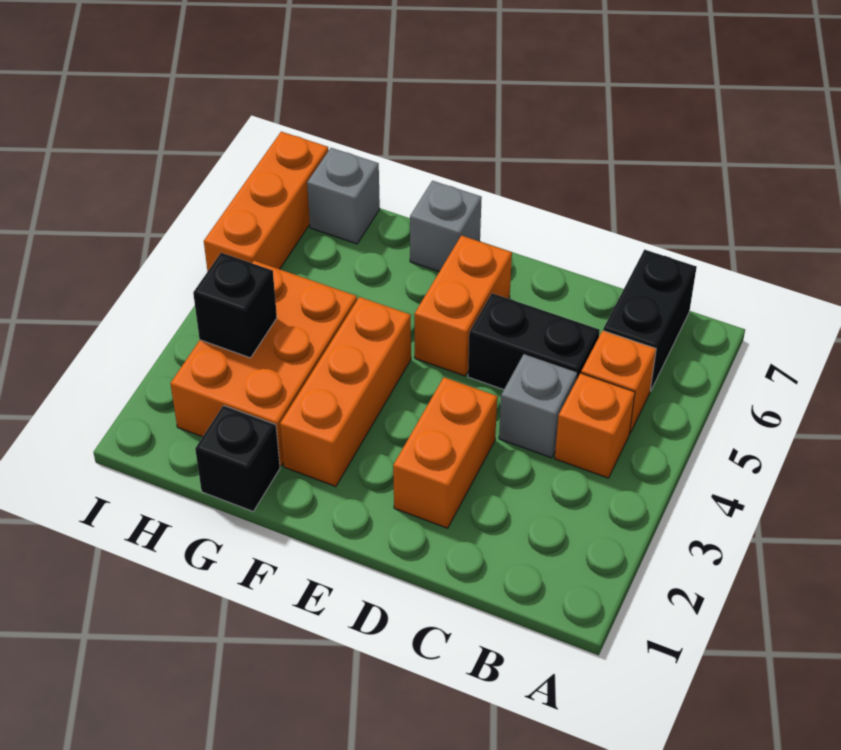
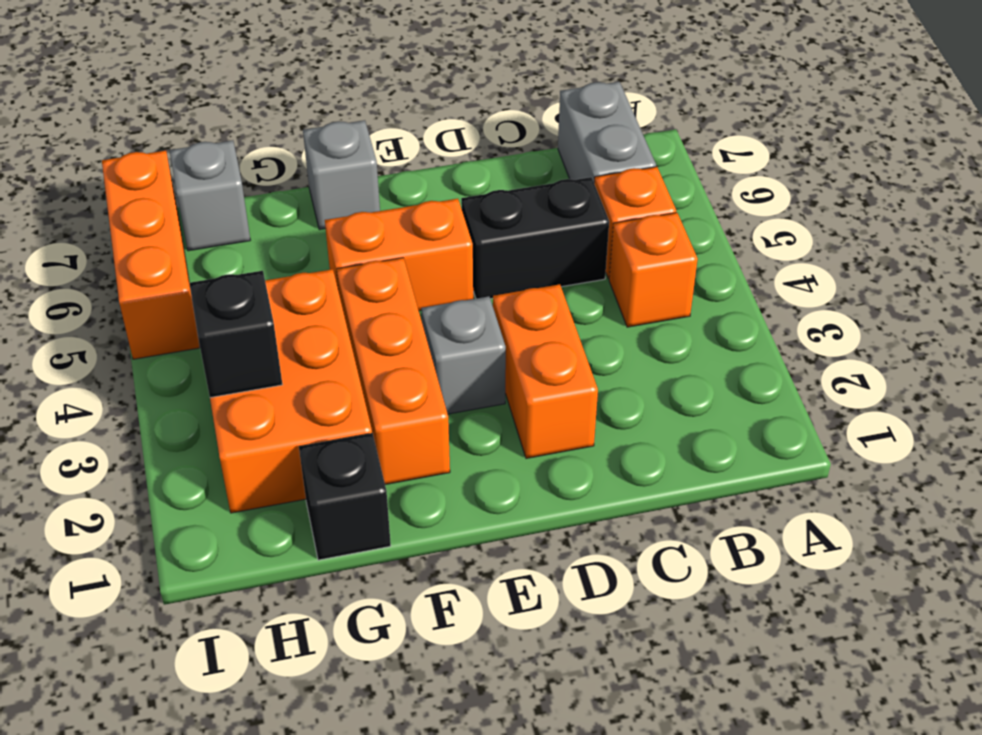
black 1x2 brick [603,250,697,391] -> grey 1x2 brick [558,82,656,182]
grey 1x1 brick [499,354,577,458] -> grey 1x1 brick moved to [421,296,506,414]
orange 1x2 brick [414,236,512,376] -> orange 1x2 brick turned to [325,199,473,311]

